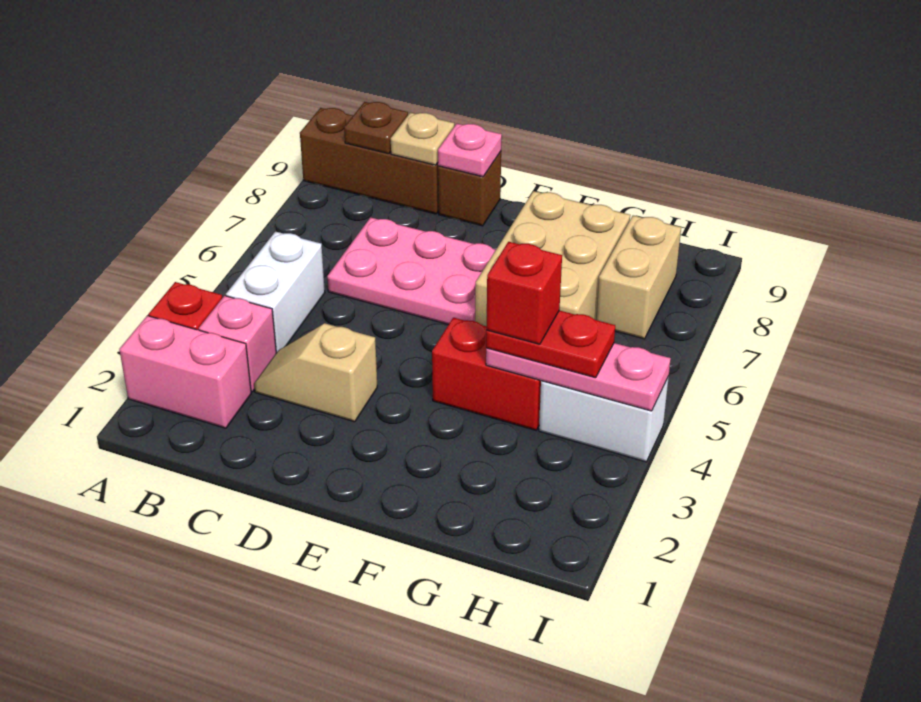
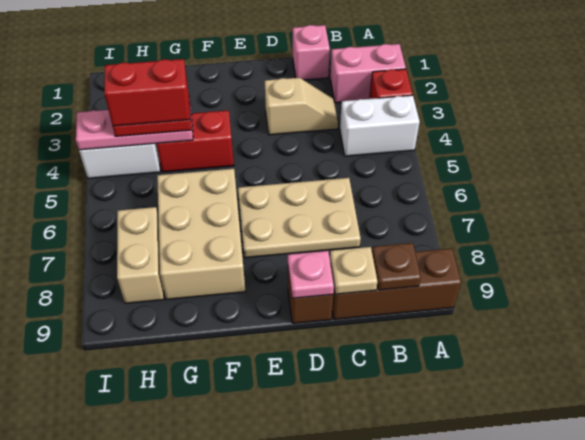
pink 1x1 brick [199,296,276,392] -> pink 1x1 brick moved to [293,25,330,80]
white 1x2 brick [226,232,325,353] -> white 1x2 brick turned to [340,95,420,156]
pink 2x3 plate [327,217,496,325] -> tan 2x3 plate [238,178,361,258]
red 1x1 brick [486,242,562,344] -> red 1x2 brick [104,59,190,126]

